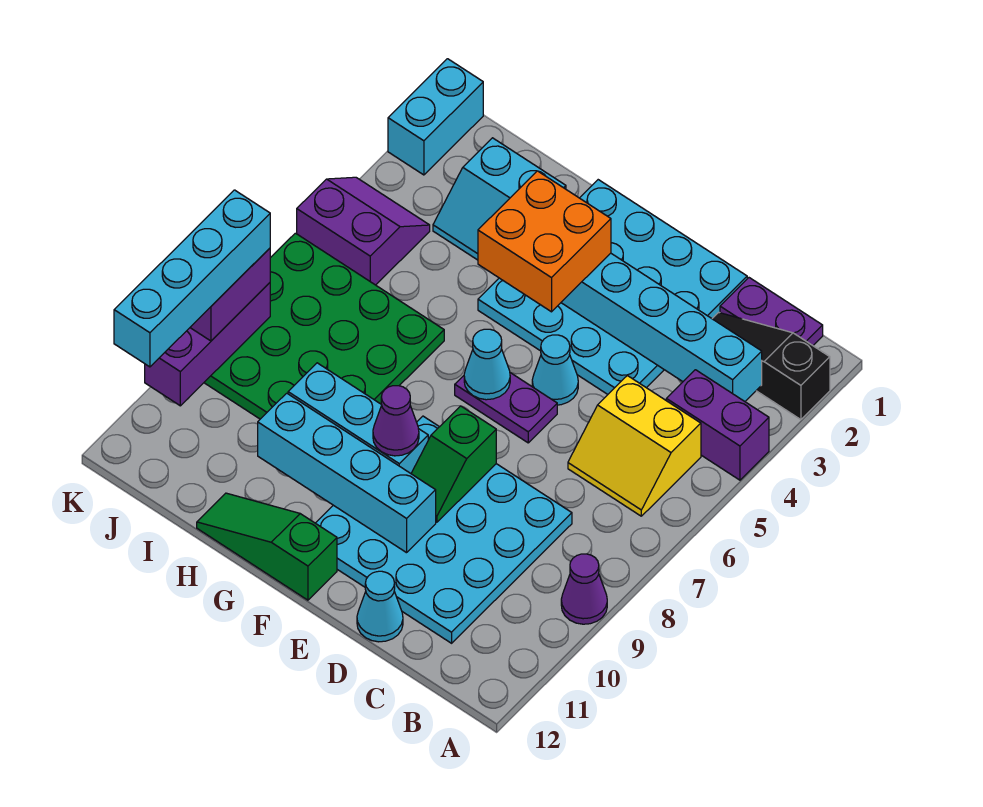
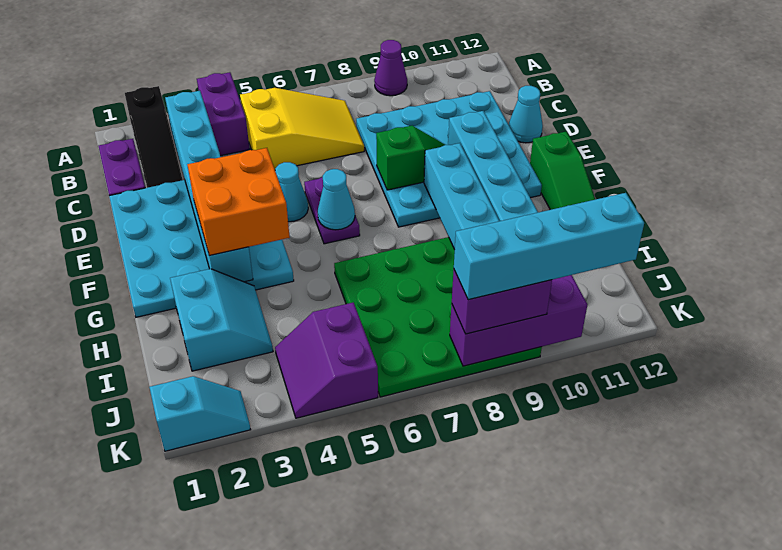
yellow 2x2 slope [568,376,701,516] -> yellow 2x3 slope [240,88,364,169]
purple 1x1 cone [373,386,419,456] -> none
cyan 1x2 brick [388,59,483,175] -> cyan 1x2 slope [149,376,251,451]

